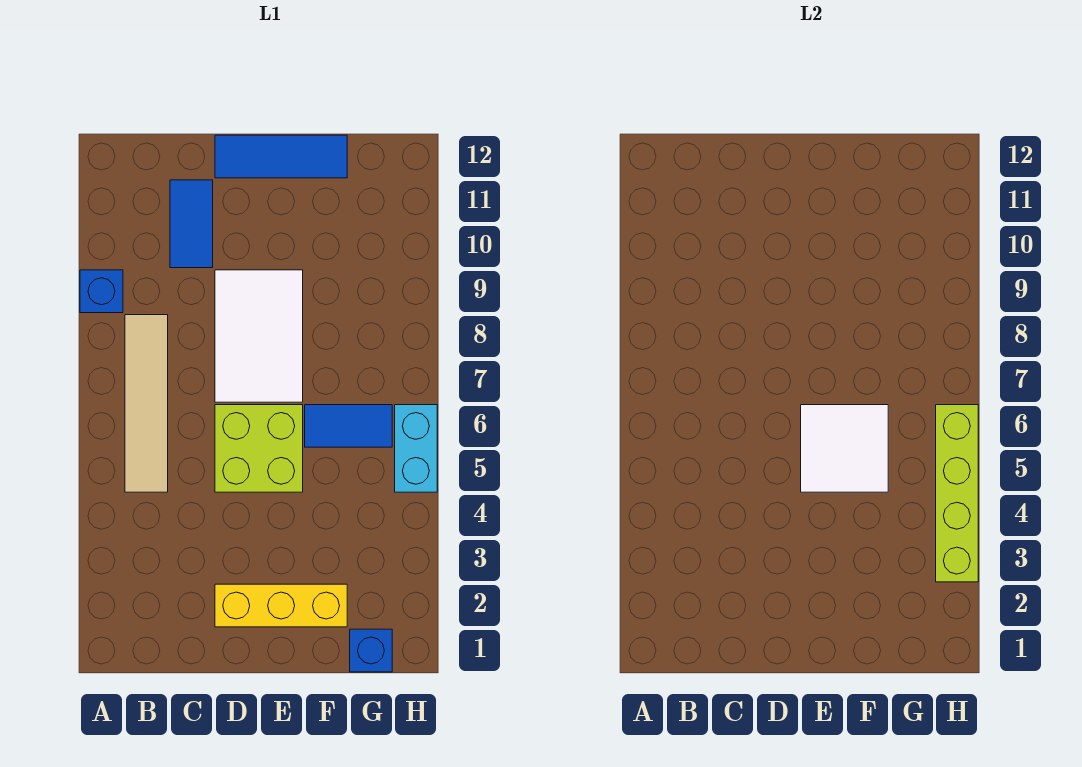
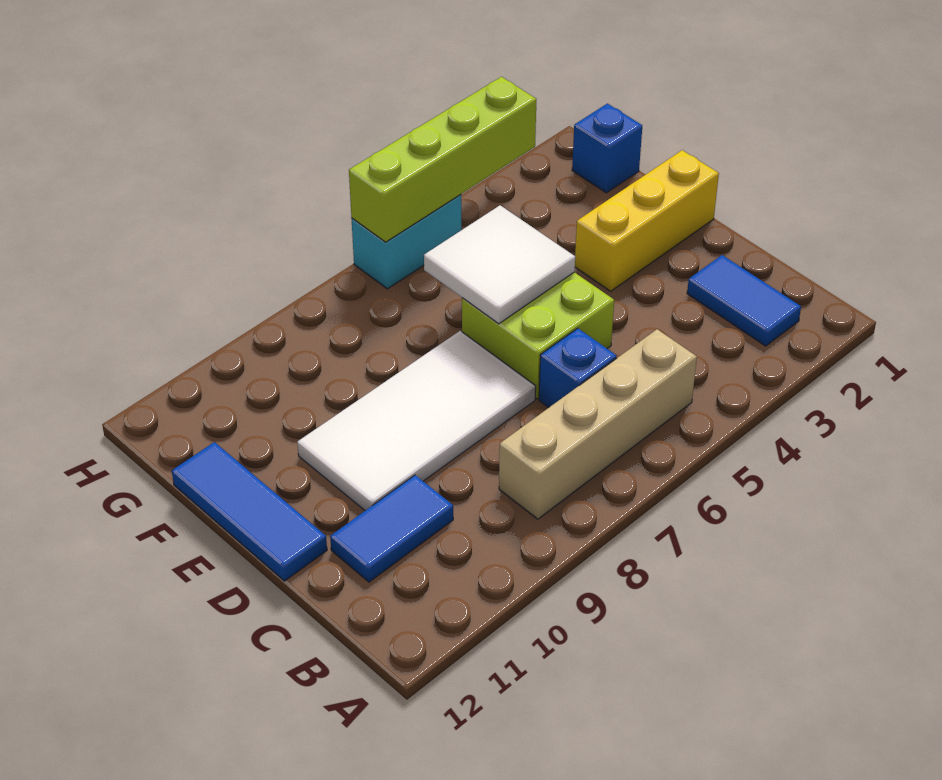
blue 1x1 brick [80,270,123,313] -> blue 1x1 brick moved to [539,328,617,408]
tan 1x4 tile [125,315,168,492] -> tan 1x4 brick [499,329,697,519]
yellow 1x3 brick [215,584,347,627] -> yellow 1x3 brick turned to [575,150,719,291]
white 2x3 tile [215,270,303,402] -> white 2x4 tile [297,331,536,510]
blue 1x2 tile [305,405,392,447] -> blue 1x2 tile moved to [687,255,801,346]

